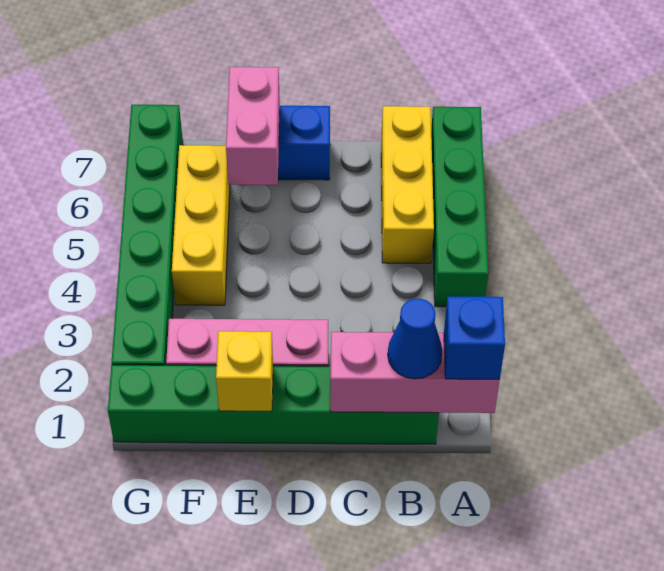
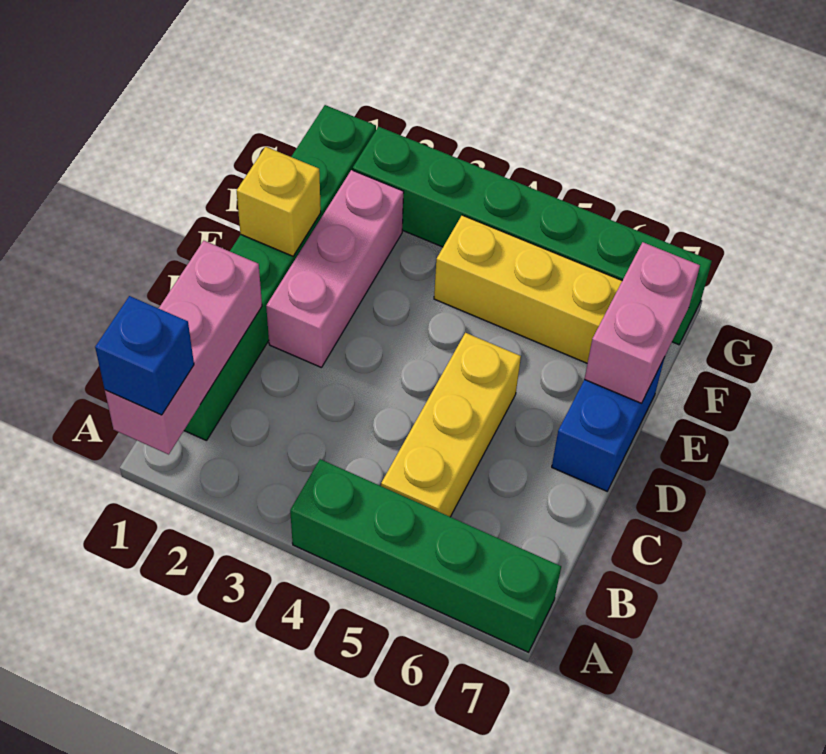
blue 1x1 cone [388,299,442,379] -> none
yellow 1x3 brick [381,106,434,263] -> yellow 1x3 brick turned to [381,333,521,517]
pink 1x2 brick [226,67,280,185] -> pink 1x2 brick turned to [585,242,700,403]

